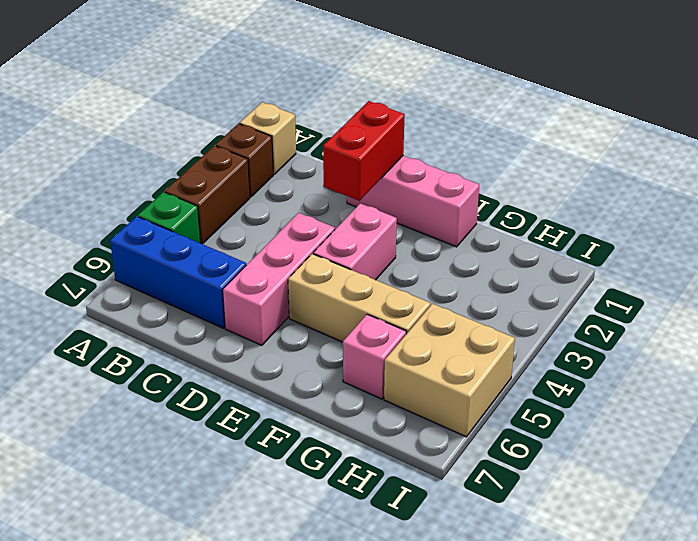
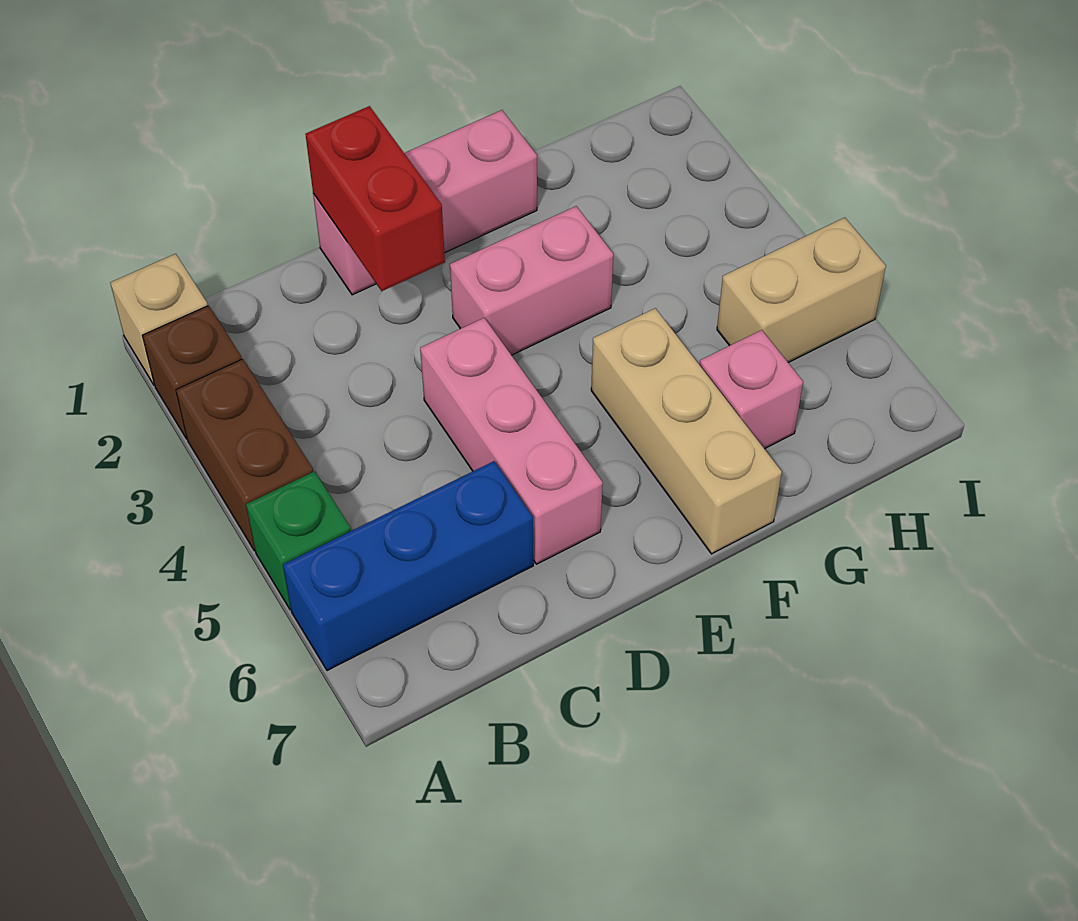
pink 1x2 brick [313,203,397,280] -> pink 1x2 brick turned to [450,206,613,355]
tan 1x3 brick [288,254,430,342] -> tan 1x3 brick turned to [591,308,782,554]
tan 2x2 brick [384,304,515,437] -> tan 1x2 brick [717,218,886,362]

